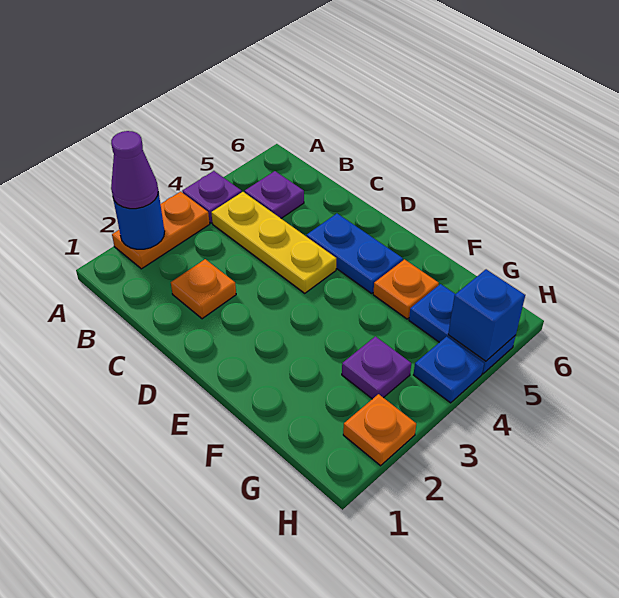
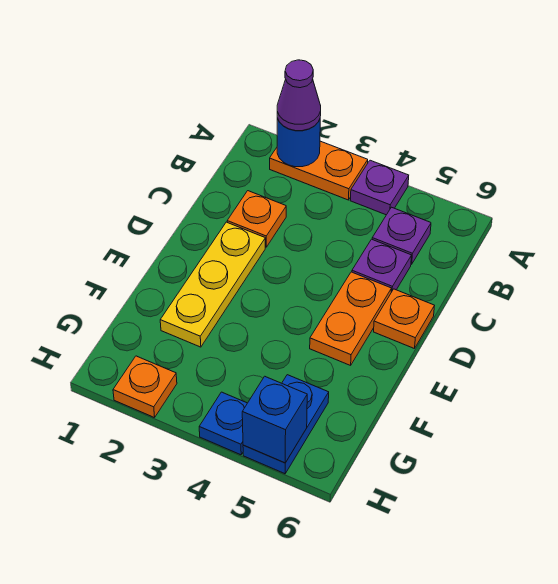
yellow 1x3 plate [211,192,336,293] -> yellow 1x3 plate moved to [160,222,265,347]
blue 1x2 plate [307,214,403,293] -> orange 1x2 plate [310,272,392,365]
orange 1x1 plate [373,259,439,319] -> orange 1x1 plate moved to [374,289,434,349]
purple 1x1 plate [342,336,411,399] -> purple 1x1 plate moved to [352,239,412,292]

